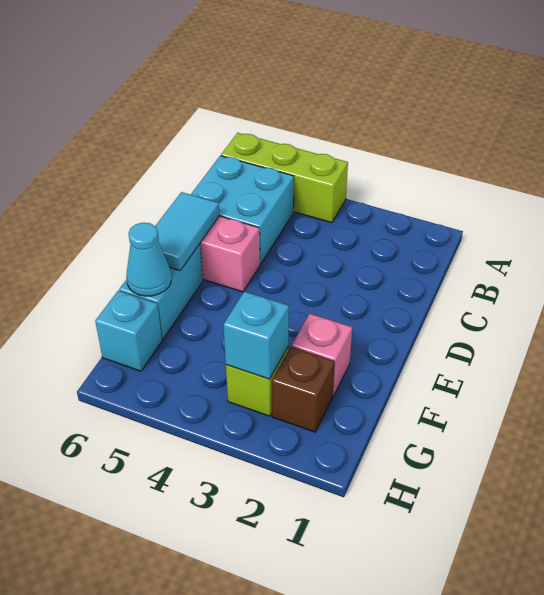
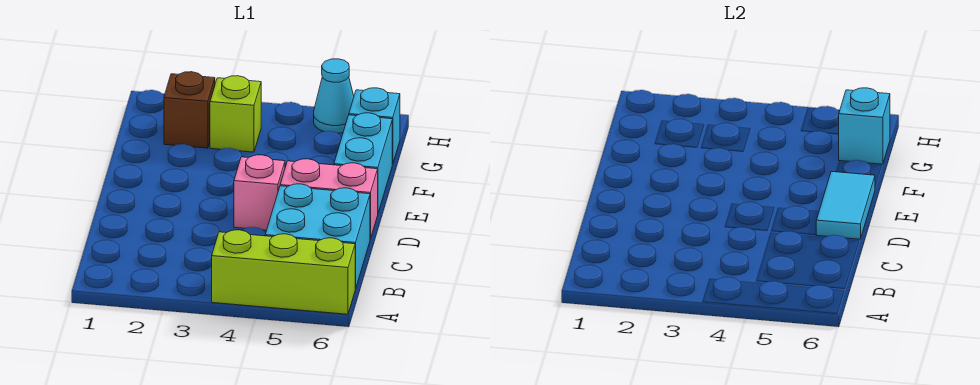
pink 1x1 brick [292,314,352,396] -> pink 1x1 brick moved to [234,155,285,230]
cyan 1x1 cone [126,223,171,296] -> cyan 1x1 cone moved to [314,59,354,133]
cyan 1x1 brick [223,291,289,379] -> cyan 1x1 brick moved to [839,88,890,164]

